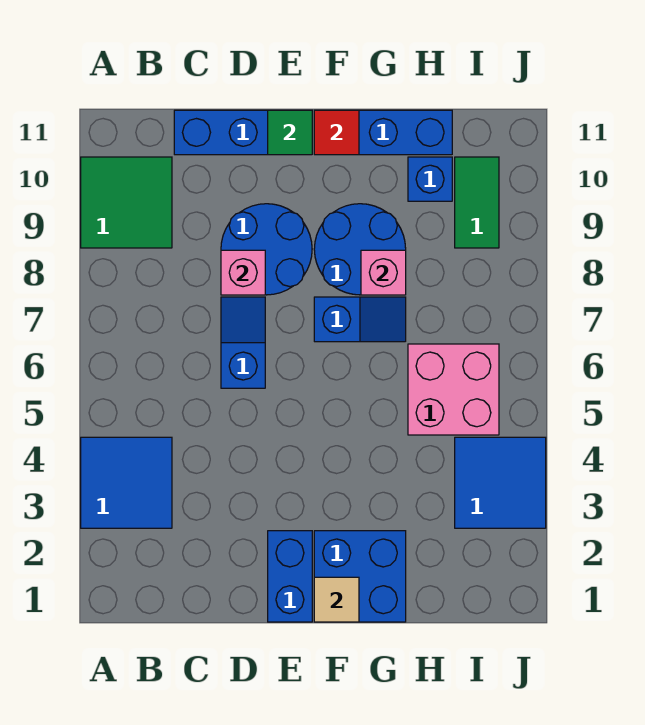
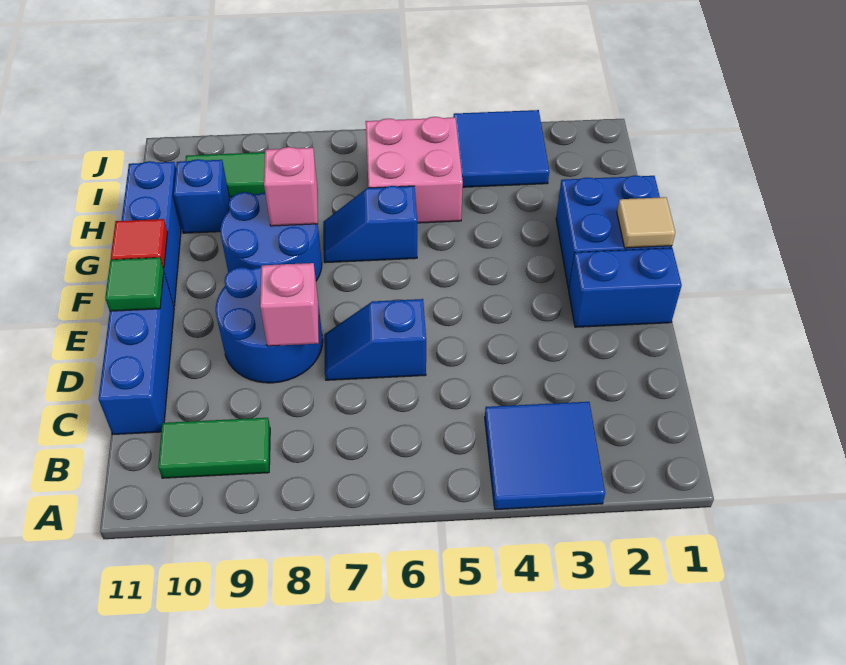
green 2x2 tile [81,157,172,248] -> green 1x2 tile [158,418,270,478]
blue 1x2 slope [314,297,406,342] -> blue 1x2 slope turned to [323,186,417,263]

